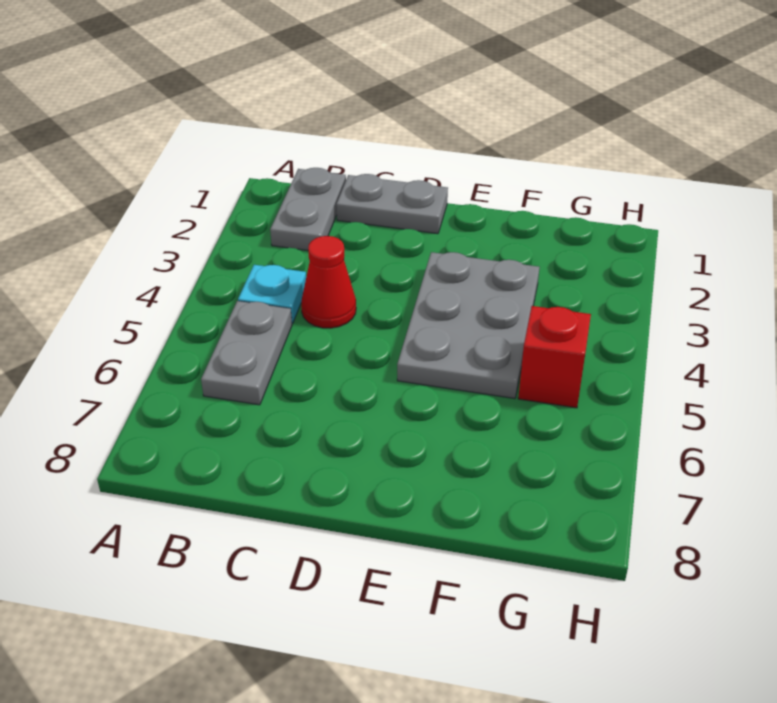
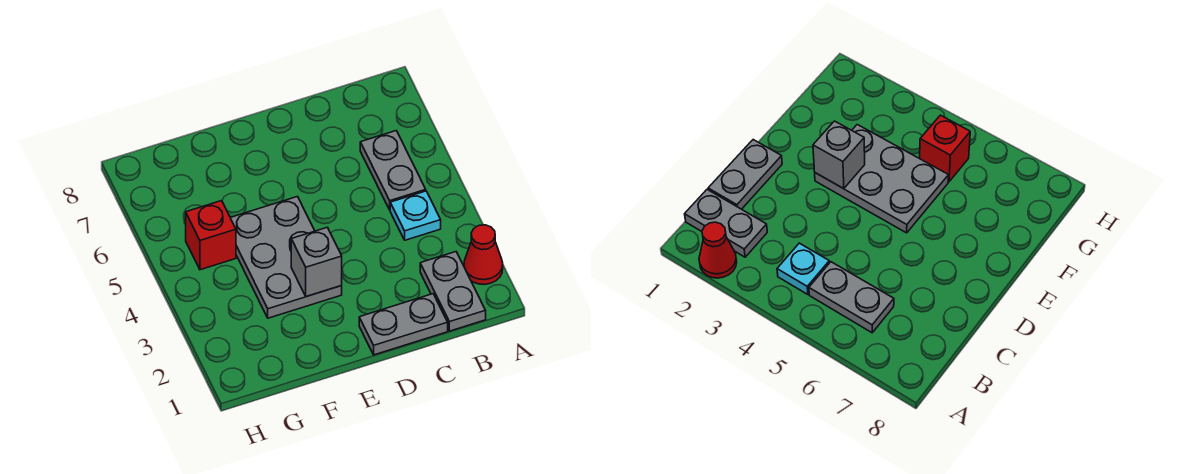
red 1x1 cone [301,236,356,328] -> red 1x1 cone moved to [464,225,503,284]
none -> grey 1x1 brick [291,227,342,297]

